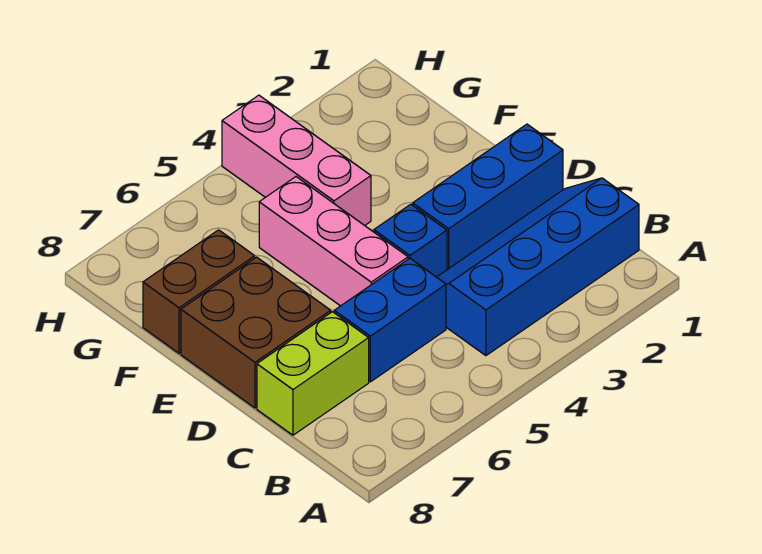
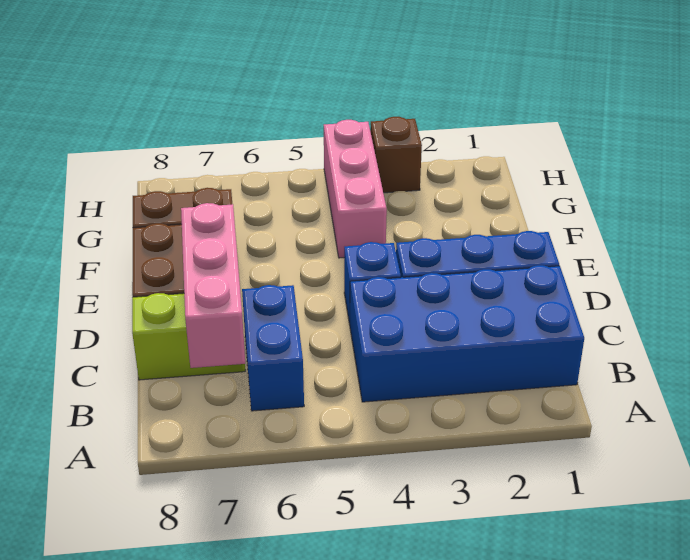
blue 2x4 slope [437,178,639,356] -> blue 2x4 brick [350,265,584,402]
blue 1x2 brick [334,258,446,382] -> blue 1x2 brick turned to [242,285,304,411]
pink 1x3 brick [259,177,408,306] -> pink 1x3 brick moved to [181,203,245,368]
none -> brown 1x1 brick [370,117,422,193]

